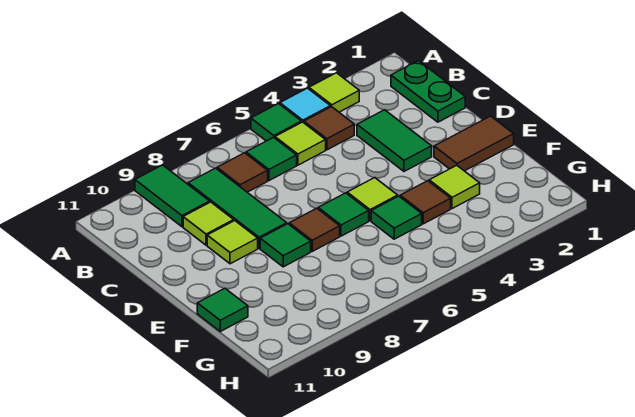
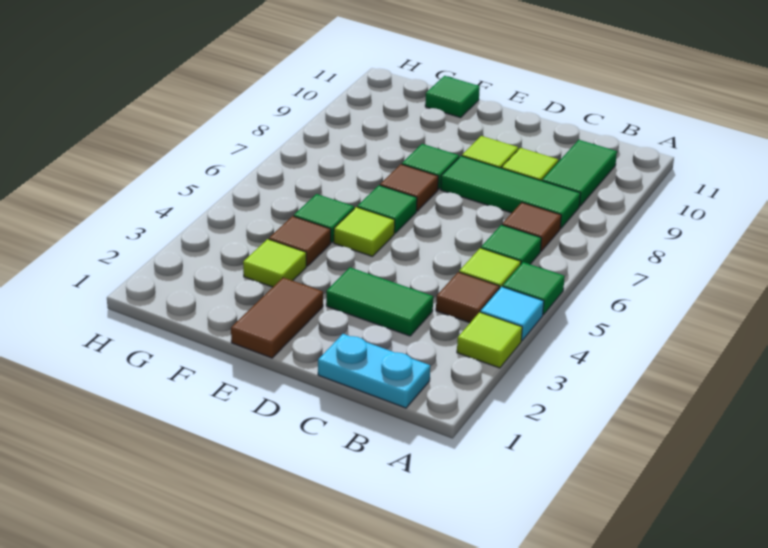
green 1x2 tile [135,165,210,227] -> green 1x2 tile turned to [542,140,617,206]
green 1x2 plate [391,61,465,122] -> cyan 1x2 plate [318,334,430,408]

